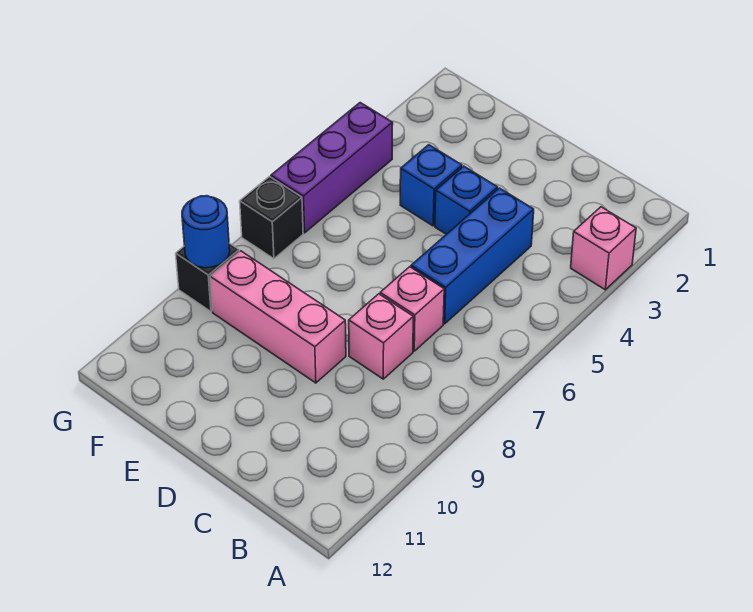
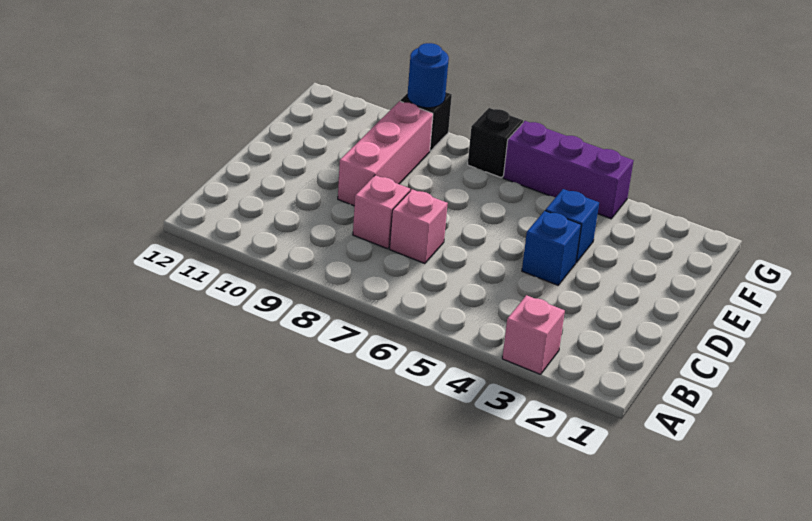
blue 1x3 brick [411,188,534,324] -> none

